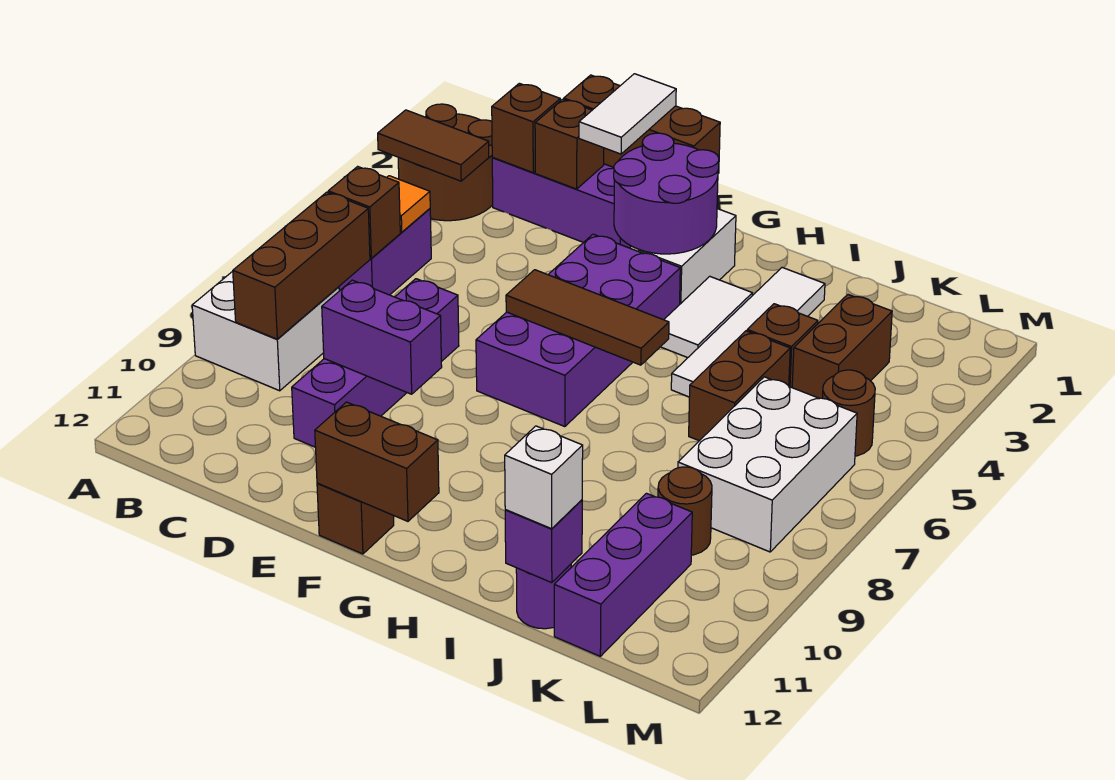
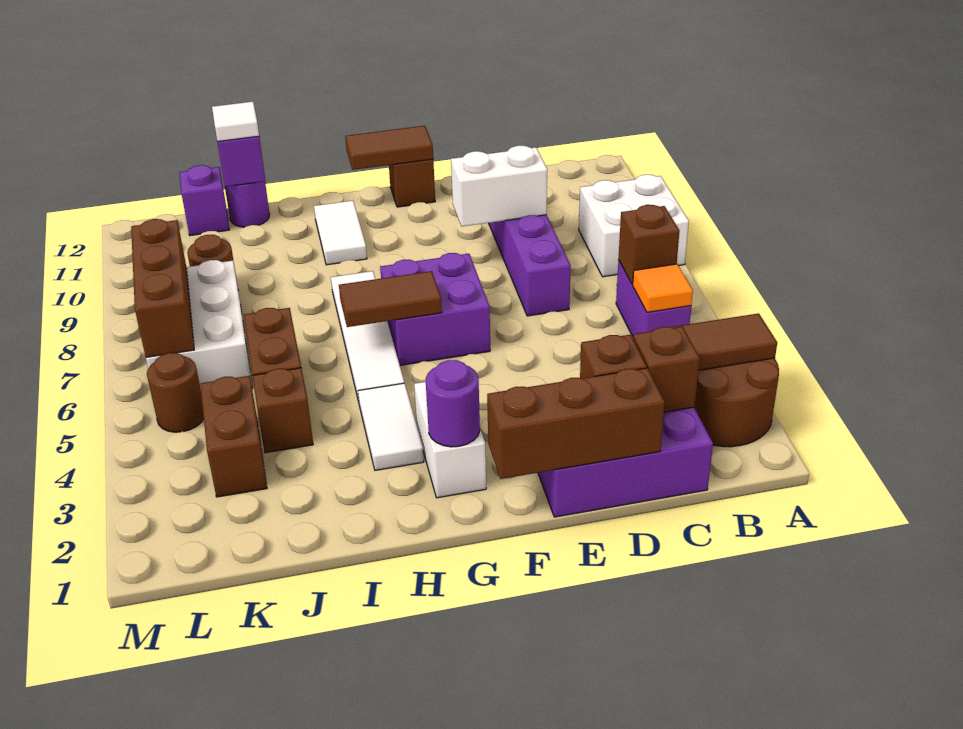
brown 1x3 brick [233,192,370,339] -> brown 1x3 brick moved to [131,219,194,357]
purple 1x2 brick [322,280,442,394] -> white 1x2 brick [451,146,547,227]
white 1x2 tile [579,74,676,154] -> white 1x2 tile moved to [314,201,367,265]
purple 2x2 round brick [614,133,719,254] -> purple 1x1 round brick [426,360,480,447]
purple 2x4 brick [476,234,680,427] -> purple 2x2 brick [380,253,490,365]
brown 1x3 tile [506,270,669,365] -> brown 1x2 tile [339,271,442,327]
brown 1x2 brick [315,402,439,521] -> brown 1x2 tile [345,126,433,170]
white 1x4 tile [671,268,825,397] -> white 1x4 tile moved to [331,271,404,402]
white 1x1 brick [505,426,583,529] -> white 1x1 tile [212,102,259,142]
purple 1x3 brick [554,493,692,656] -> purple 1x1 brick [179,165,230,236]

